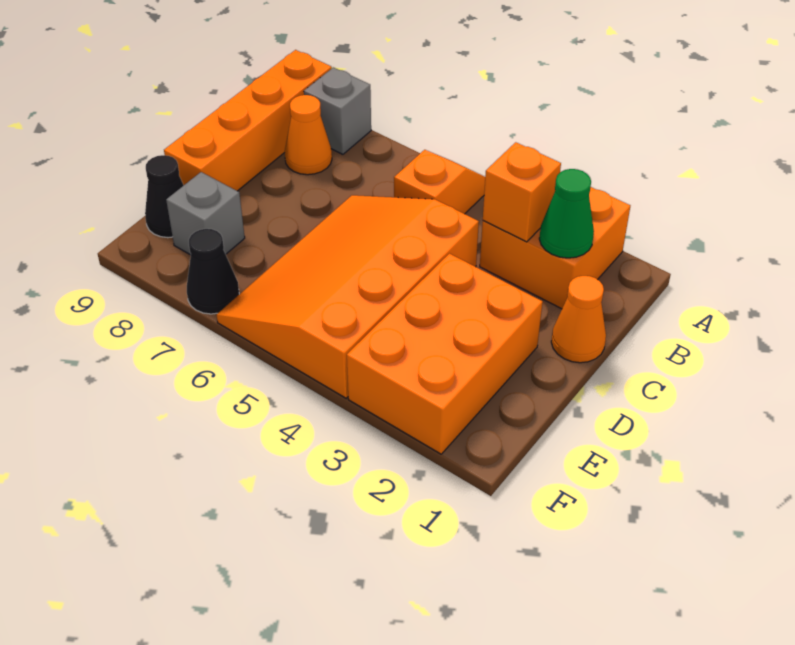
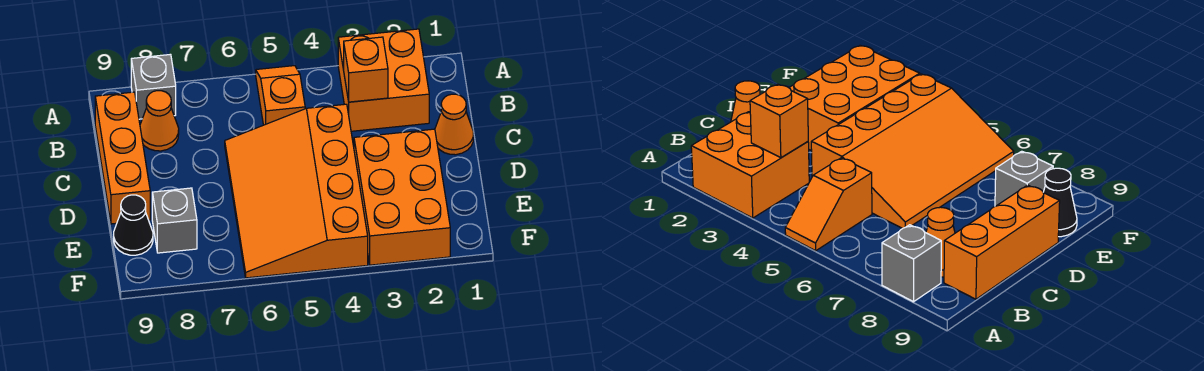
orange 1x4 brick [164,50,332,191] -> orange 1x3 brick [95,92,150,224]
green 1x1 cone [539,169,594,258] -> none
black 1x1 cone [187,229,239,314] -> none

